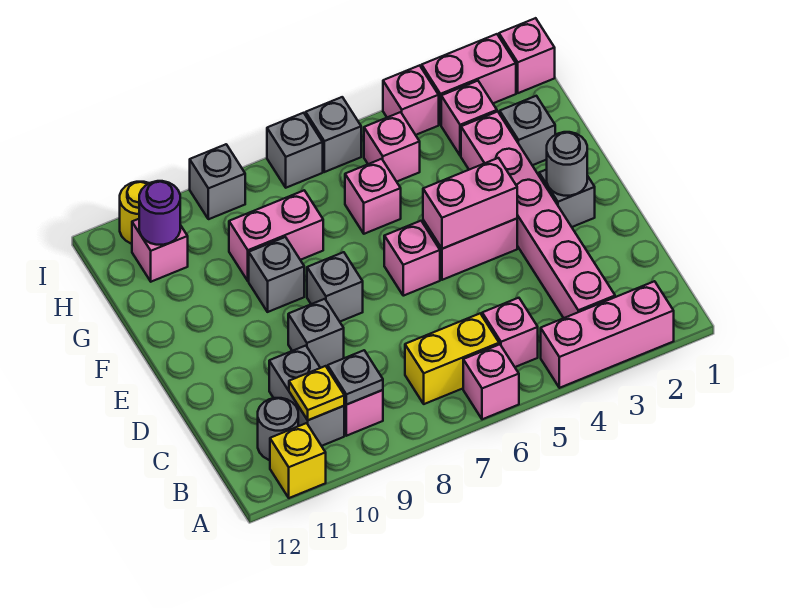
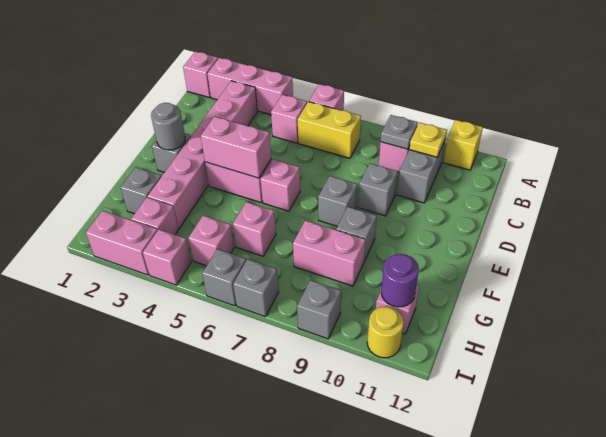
grey 1x1 round brick [258,398,298,460] -> none
pink 1x1 brick [499,18,555,93] -> pink 1x1 brick moved to [183,52,218,98]

